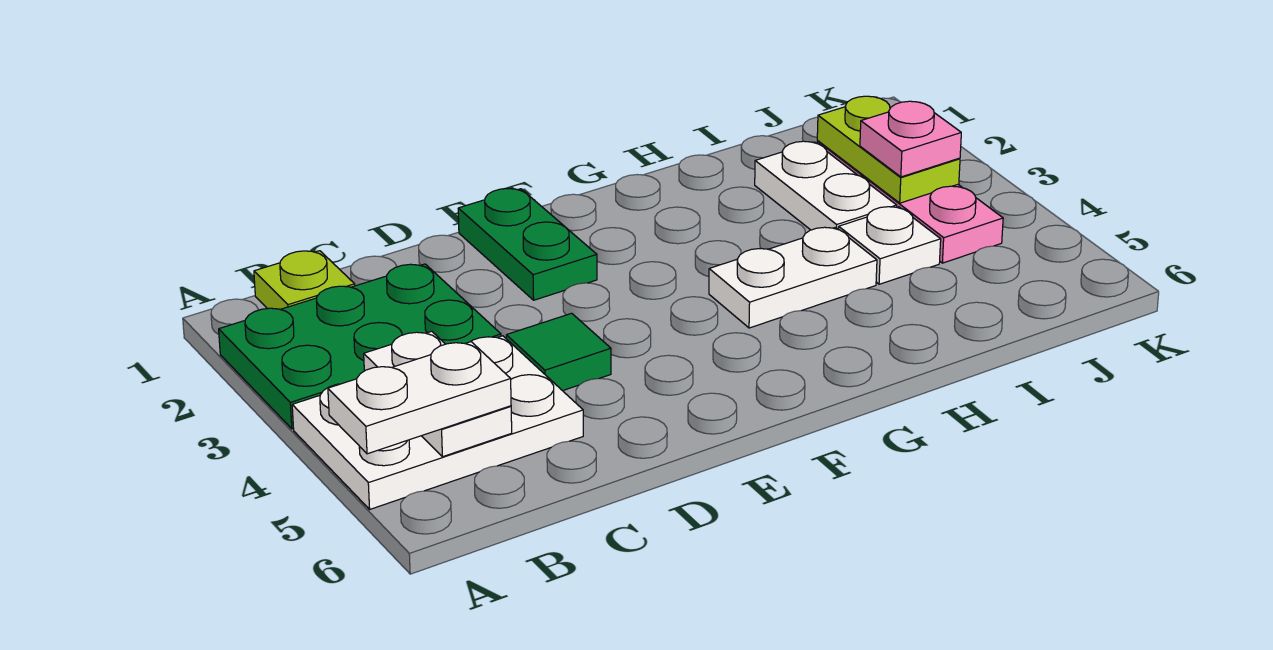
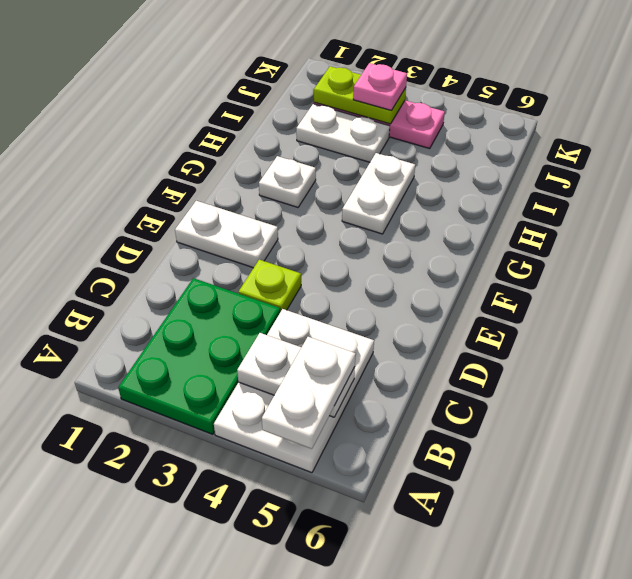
lime 1x1 plate [254,251,355,309] -> lime 1x1 plate moved to [238,260,301,312]
green 1x1 tile [506,313,611,391] -> none
green 1x2 plate [458,189,597,300] -> white 1x2 plate [175,201,278,268]
white 1x1 plate [839,207,941,284] -> white 1x1 plate moved to [259,156,316,207]

